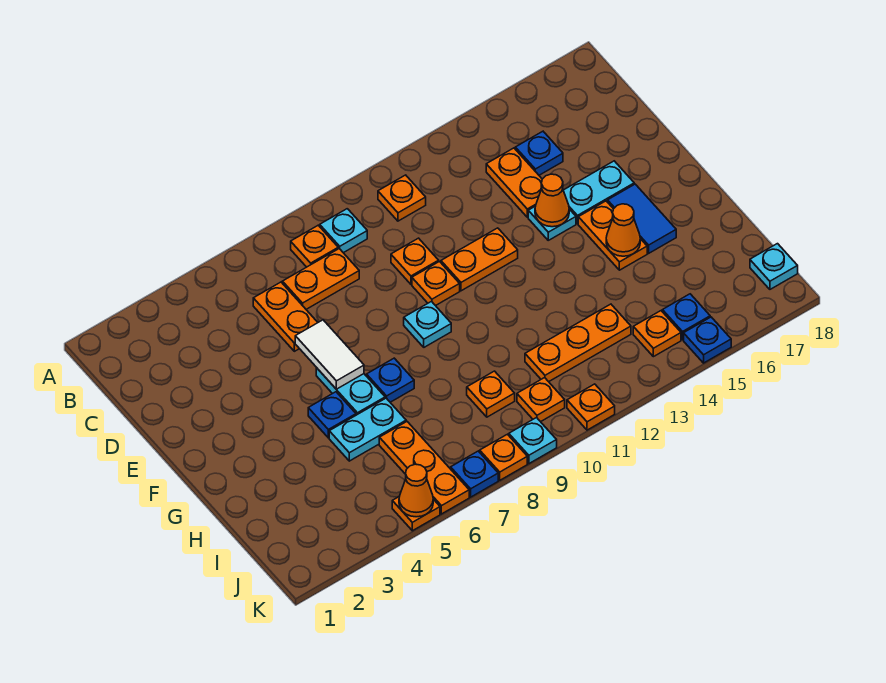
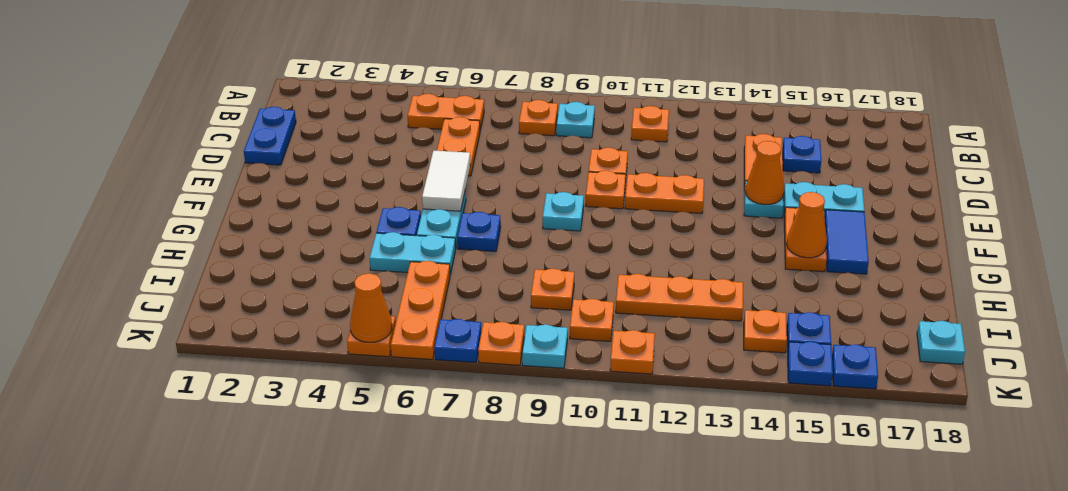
none -> blue 1x2 plate [244,107,296,165]
orange 1x2 plate [282,249,359,309] -> orange 1x2 plate moved to [408,94,484,130]
none -> blue 1x1 plate [832,344,878,389]

